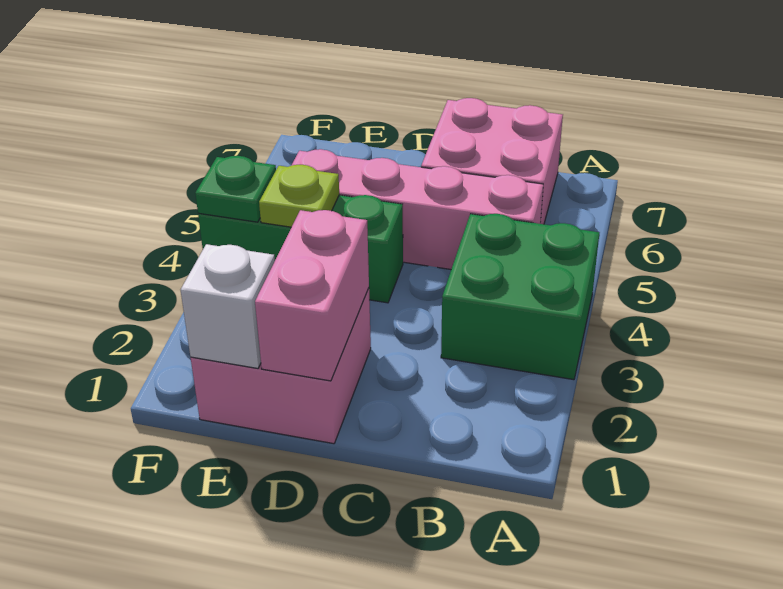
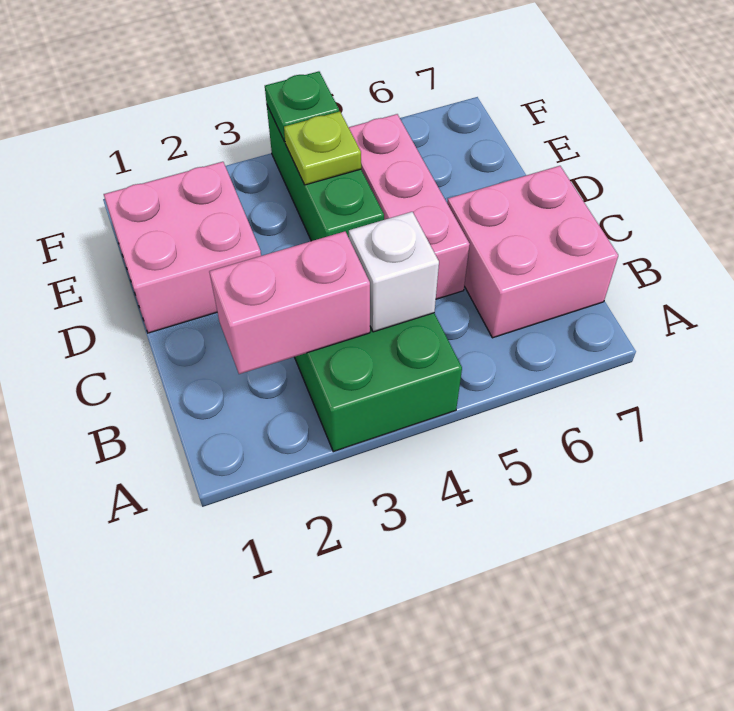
pink 1x4 brick [291,149,543,269] -> pink 1x3 brick [349,114,470,299]
pink 1x2 brick [255,210,369,381] -> pink 1x2 brick moved to [209,231,370,374]
white 1x1 brick [181,244,275,368] -> white 1x1 brick moved to [349,212,439,332]

